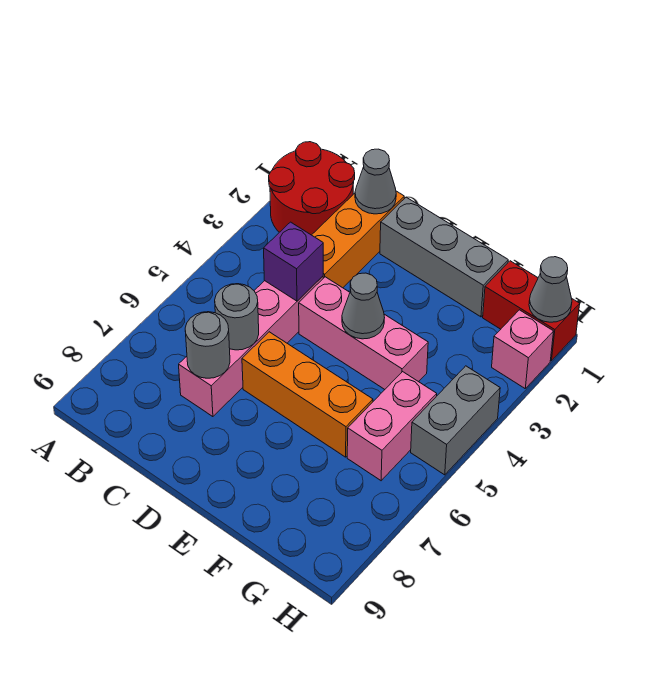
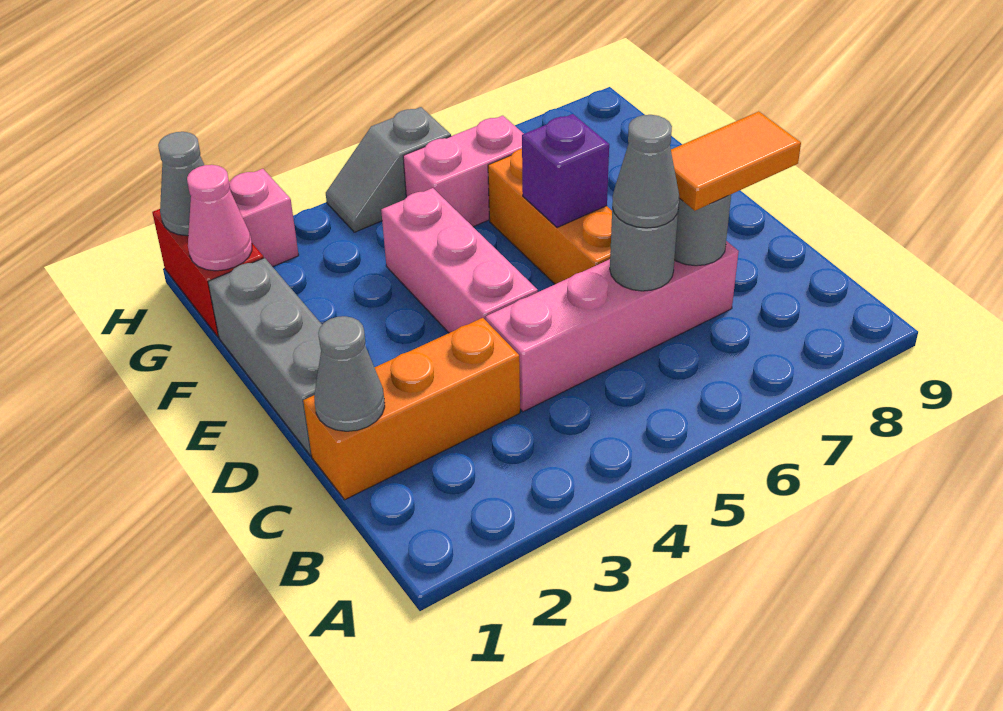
red 2x2 round brick [269,142,355,235] -> none
purple 1x1 brick [264,222,323,301] -> purple 1x1 brick moved to [522,114,609,228]
none -> orange 1x2 tile [671,111,801,211]
grey 1x1 cone [342,273,385,339] -> grey 1x1 cone moved to [612,115,679,228]
none -> pink 1x1 cone [187,165,252,271]
grey 1x2 brick [411,366,500,475] -> grey 1x2 slope [326,107,451,232]

